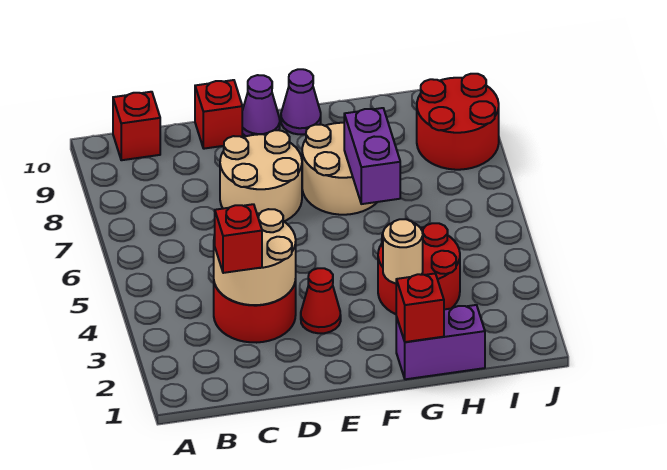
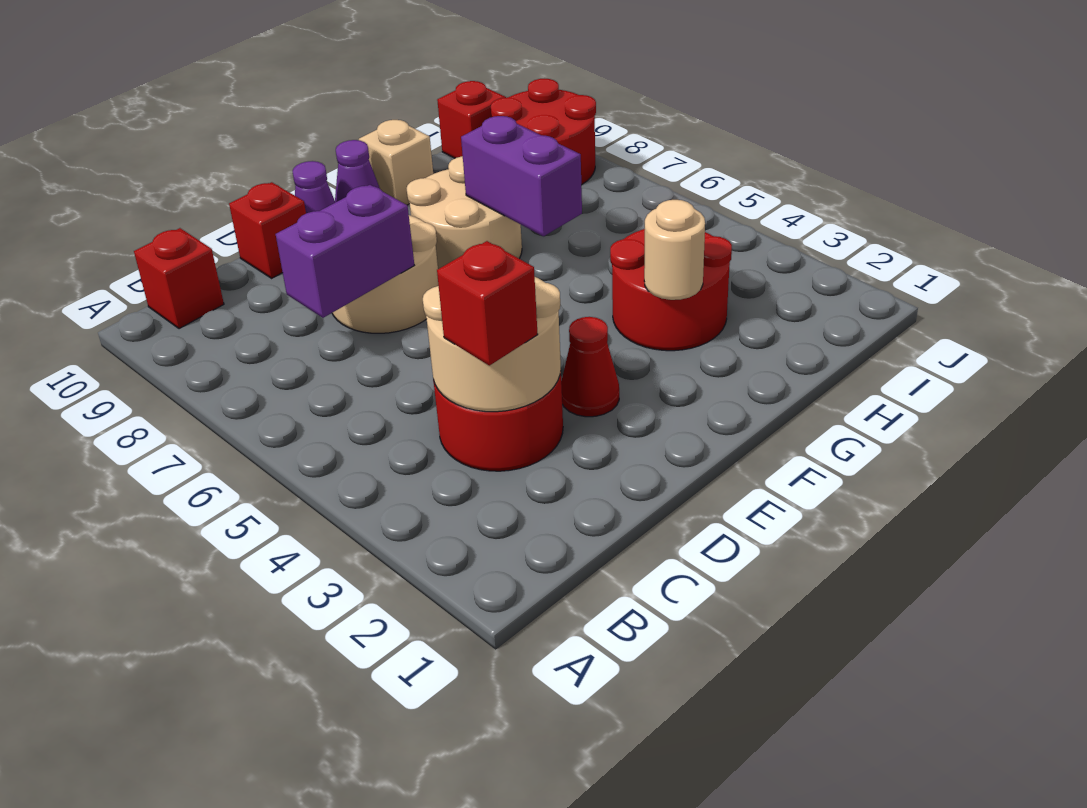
purple 1x2 brick [396,305,485,379] -> purple 1x2 brick moved to [276,185,414,318]
red 1x1 brick [396,274,444,342] -> red 1x1 brick moved to [437,81,506,158]
none -> tan 1x1 brick [359,120,433,205]

